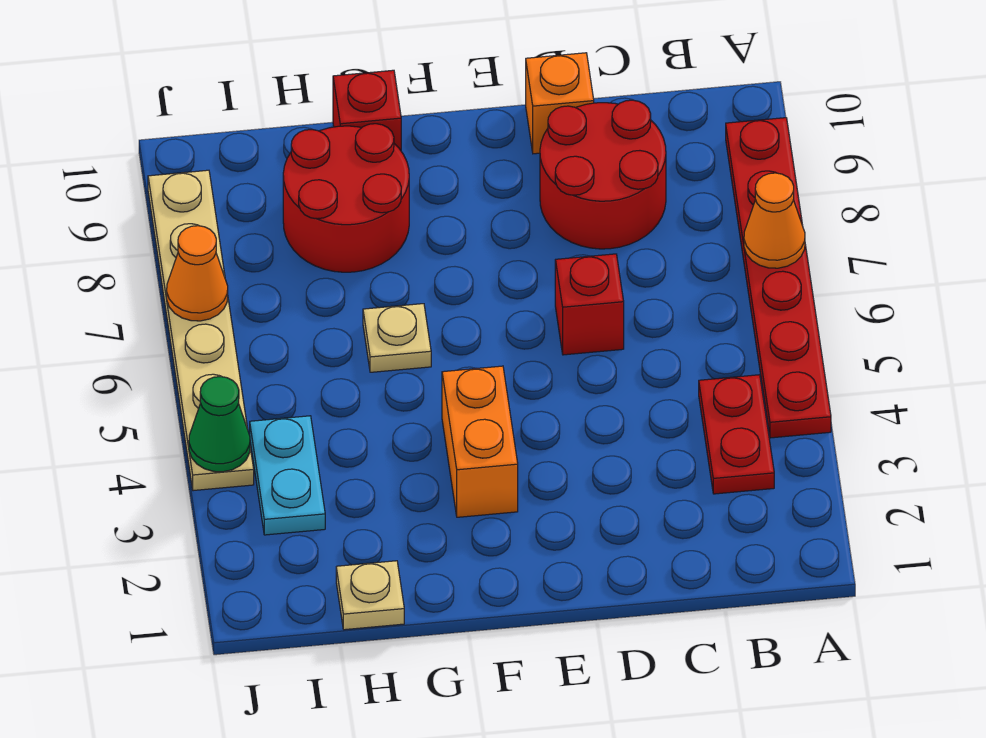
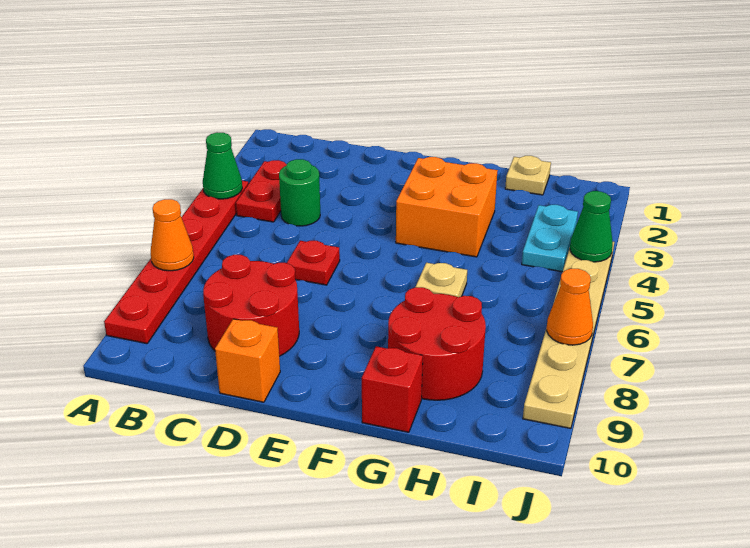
none -> green 1x1 cone [203,132,242,199]
none -> green 1x1 round brick [279,159,320,226]
red 1x1 brick [555,254,624,355] -> red 1x1 plate [287,241,340,285]
orange 1x2 brick [442,366,518,517] -> orange 2x2 brick [396,157,498,257]

